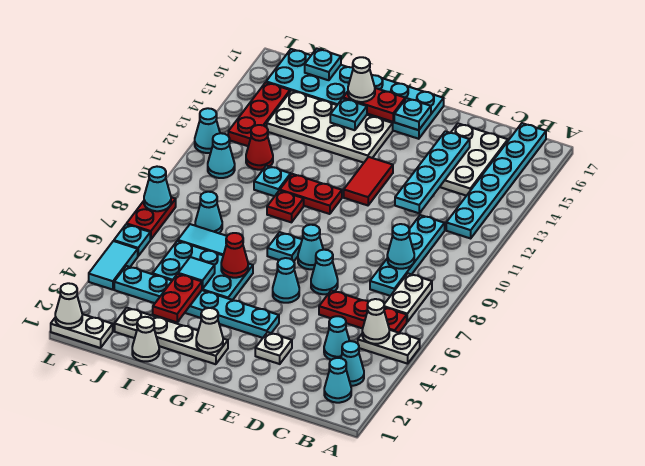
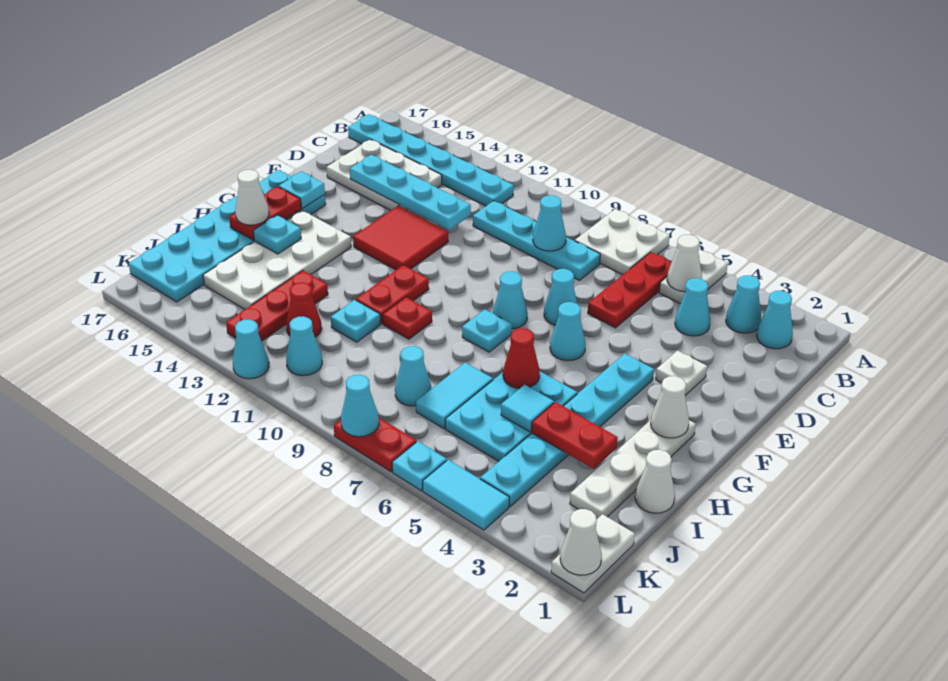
white 1x2 plate [384,274,432,322] -> white 2x2 plate [575,209,670,275]
red 1x2 tile [344,157,393,205] -> red 2x2 tile [353,206,448,270]
cyan 1x1 plate [305,49,341,80] -> none
red 1x3 plate [228,82,290,146] -> red 1x3 plate turned to [226,271,328,341]

